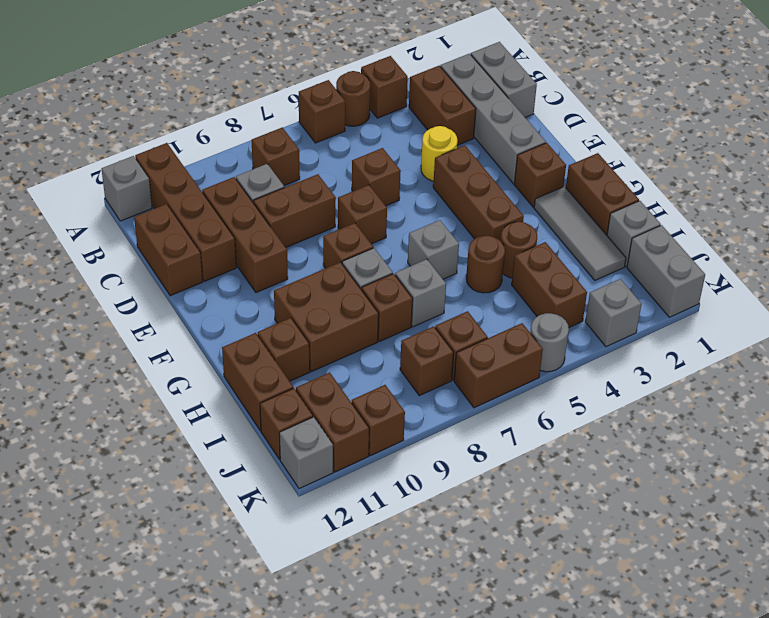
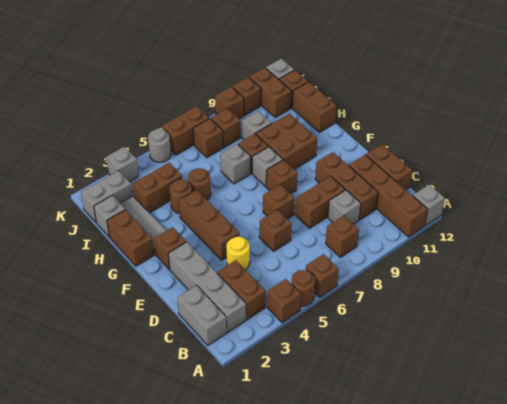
grey 1x1 brick [408,220,459,279] -> grey 1x1 brick moved to [242,111,272,140]
brown 1x1 brick [258,318,310,381] -> brown 1x1 brick moved to [215,87,244,119]
brown 1x2 brick [512,242,587,327] -> brown 1x2 brick turned to [133,163,182,213]
grey 1x2 brick [627,225,705,317] -> grey 1x2 brick turned to [81,171,132,222]

